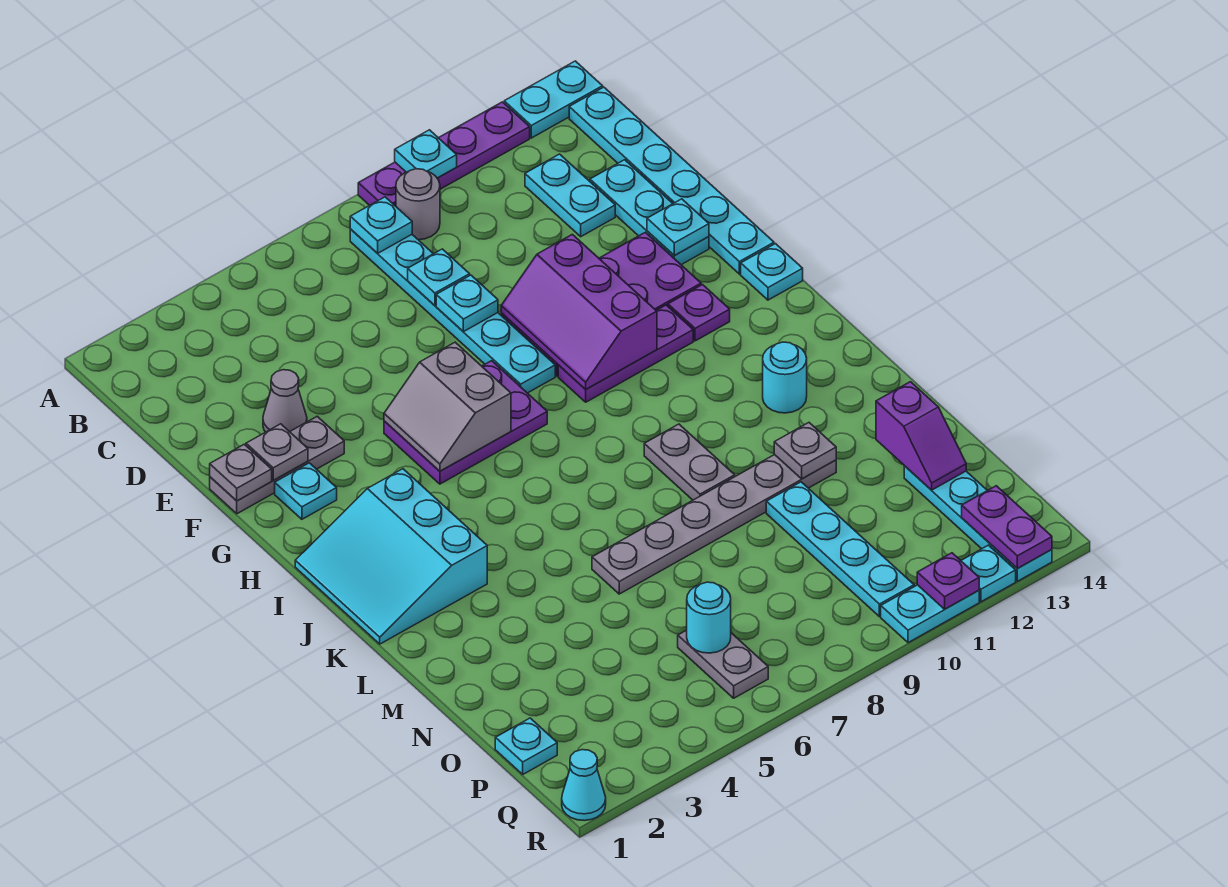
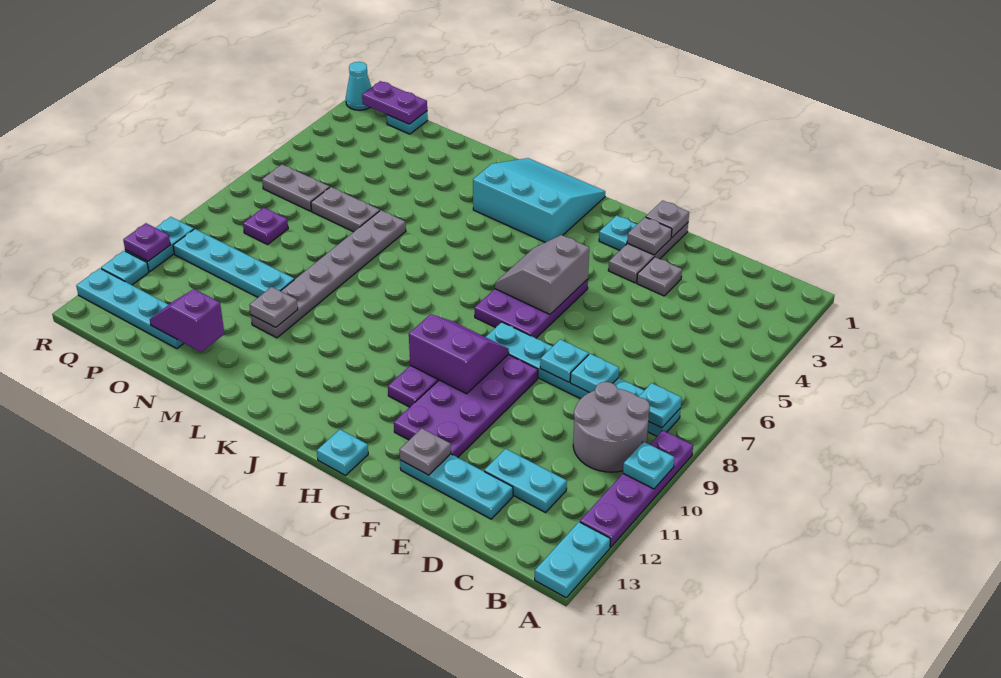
grey 1x1 round brick [396,169,440,240] -> grey 2x2 round brick [573,382,650,472]
cyan 1x6 plate [569,87,774,274] -> none
grey 1x1 cone [263,370,307,432] -> grey 1x1 plate [637,257,682,296]
purple 2x3 slope [501,234,657,389] -> purple 2x2 slope [409,314,509,394]
cyan 1x1 plate [647,199,709,256] -> grey 1x1 plate [399,428,451,475]
grey 2x2 slope [384,342,511,471] -> grey 2x2 slope turned to [495,235,589,314]
purple 1x1 plate [668,285,730,341] -> purple 1x1 plate moved to [243,208,288,244]
grey 1x2 plate [644,424,735,500] -> grey 1x2 plate moved to [311,187,380,232]
cyan 1x1 round brick [763,342,807,413] -> none
cyan 1x1 round brick [687,582,731,653] -> none
purple 1x2 plate [962,486,1052,569] -> purple 1x2 plate moved to [362,81,427,124]

